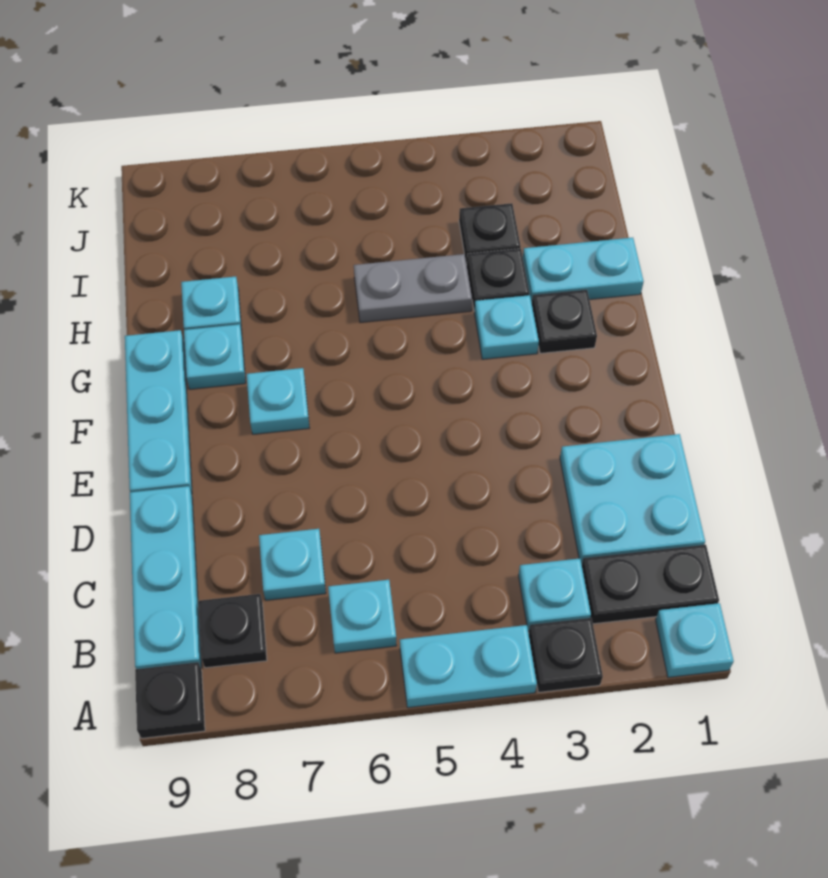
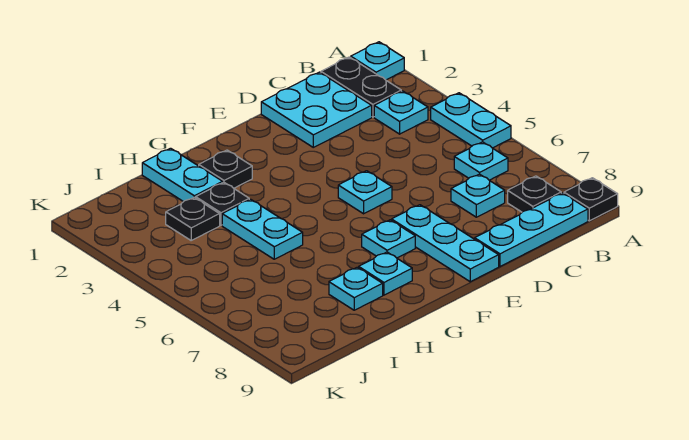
black 1x1 plate [528,618,603,692] -> none
cyan 1x3 plate [125,330,192,494] -> cyan 1x3 plate turned to [392,205,499,282]
cyan 1x1 plate [474,295,539,359] -> cyan 1x1 plate moved to [338,171,392,214]
grey 1x2 plate [354,254,472,323] -> cyan 1x2 plate [222,199,303,259]

